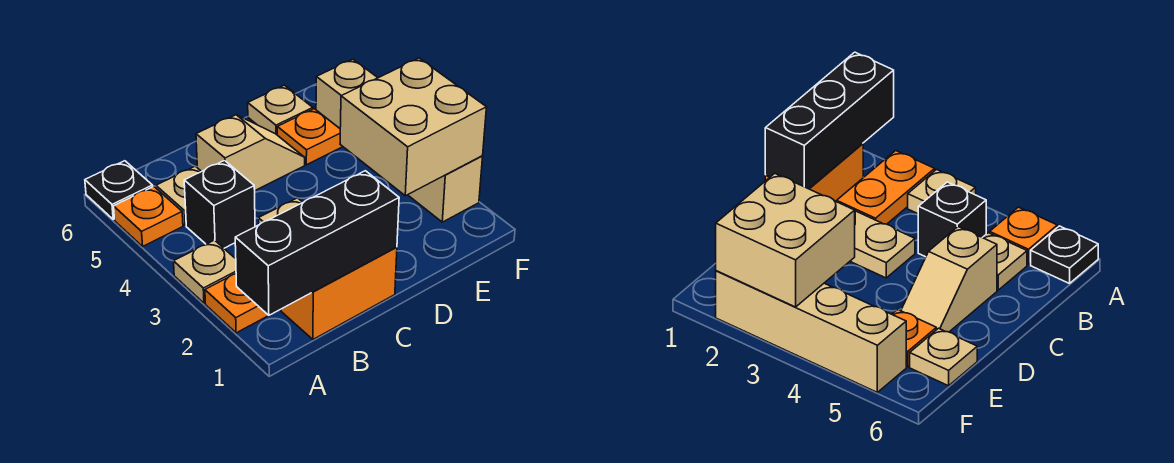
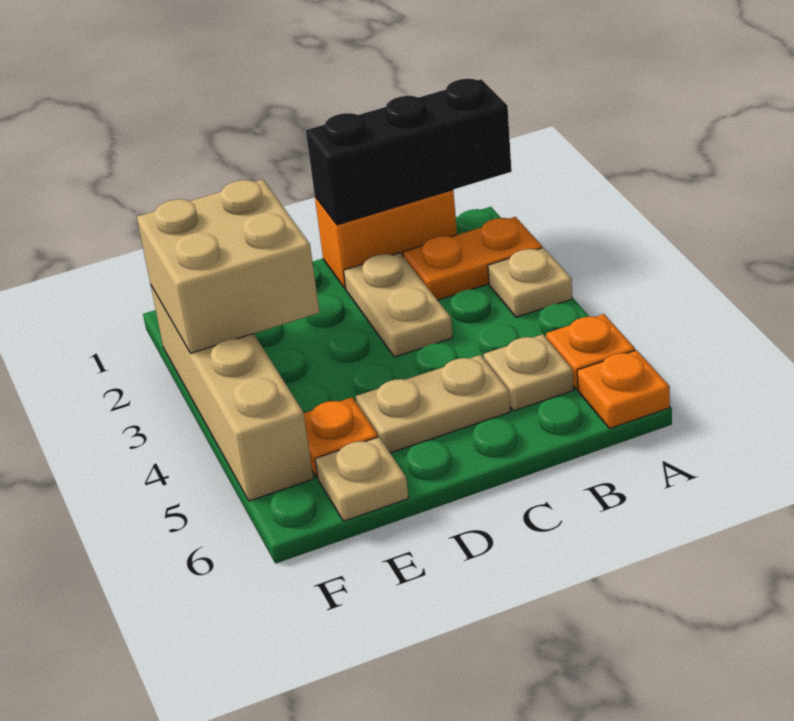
black 1x1 plate [85,161,153,219] -> orange 1x1 plate [577,350,670,429]
black 1x1 brick [184,161,255,248] -> none
tan 1x2 slope [196,115,305,190] -> tan 1x2 plate [356,355,510,453]

